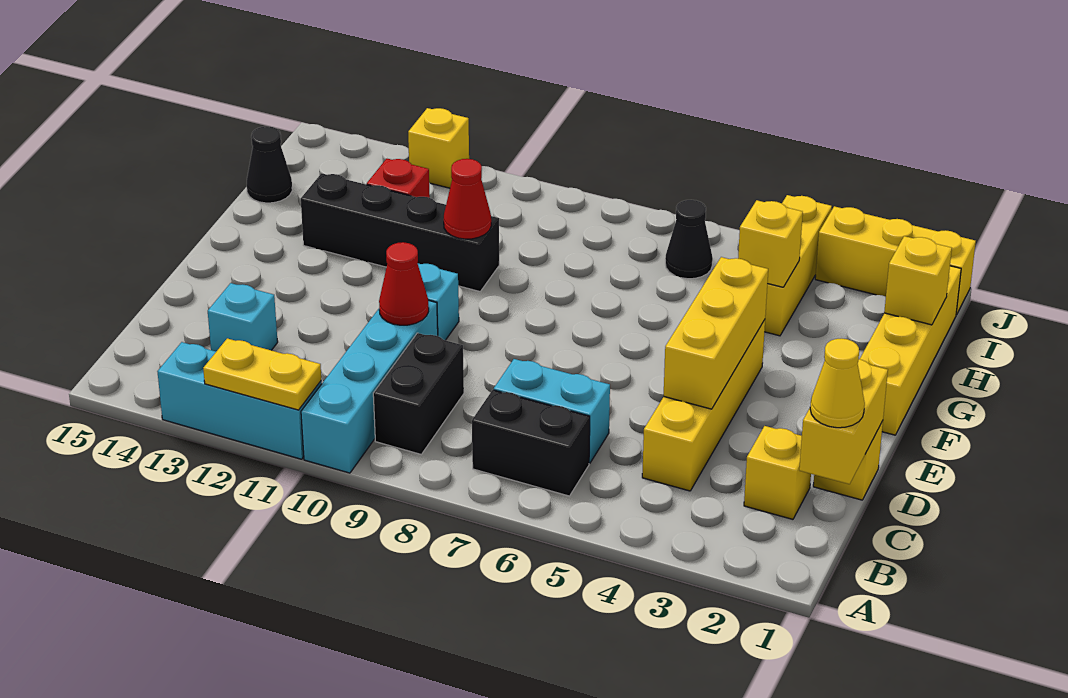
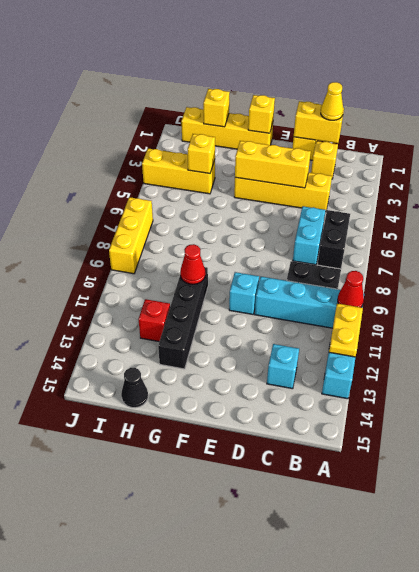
red 1x1 cone [379,242,429,325] -> red 1x1 cone moved to [338,271,364,307]
black 1x1 cone [665,200,713,279] -> none
yellow 1x3 brick [815,206,976,315] -> yellow 1x3 brick moved to [109,197,153,274]
yellow 1x1 brick [408,108,469,188] -> yellow 1x1 brick moved to [248,95,275,133]

